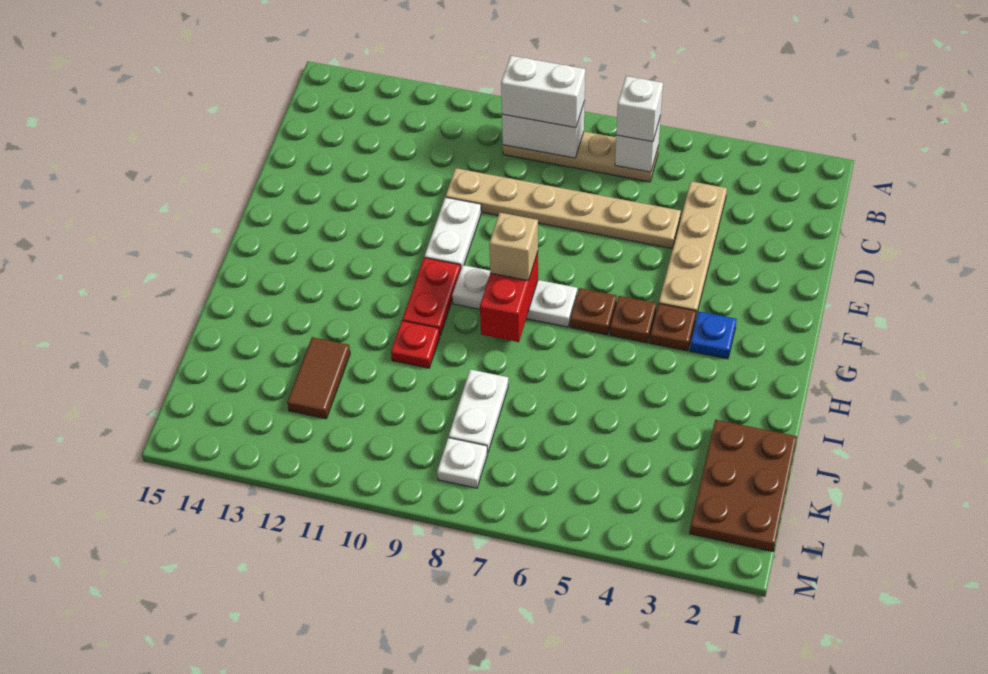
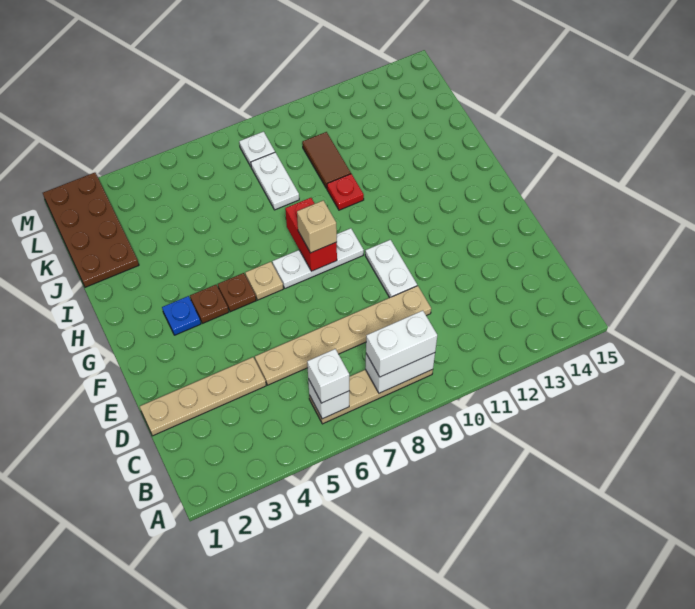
tan 1x4 plate [659,181,727,316] -> tan 1x4 plate turned to [140,357,266,436]
brown 1x1 plate [570,288,617,335] -> tan 1x1 plate [245,262,283,300]
red 1x2 plate [402,258,461,335] -> none
brown 2x3 plate [690,420,797,551] -> brown 2x4 plate [43,173,139,287]
brown 1x2 tile [287,337,350,419] -> brown 1x2 tile moved to [302,132,351,189]

